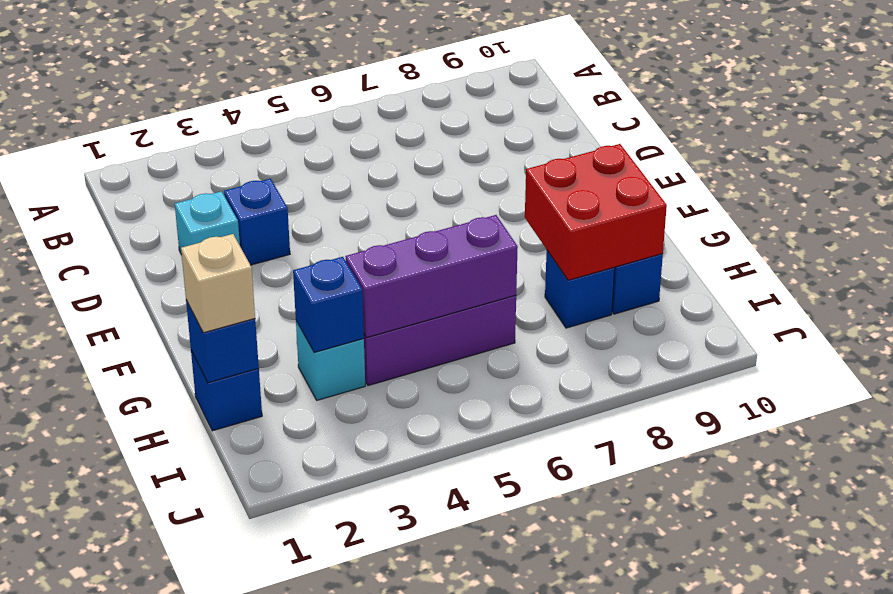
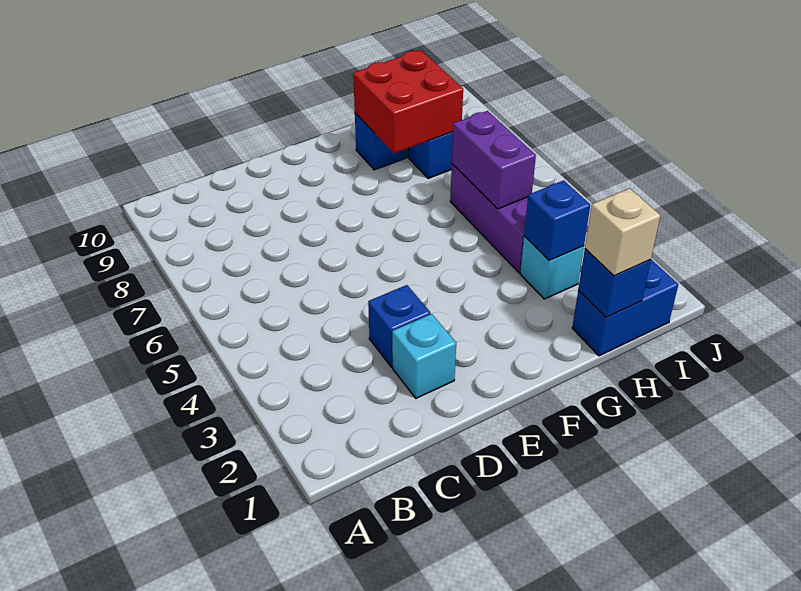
blue 1x1 brick [191,351,262,431] -> blue 1x2 brick [572,260,678,356]
purple 1x3 brick [345,215,518,338] -> purple 1x2 brick [452,111,536,209]

